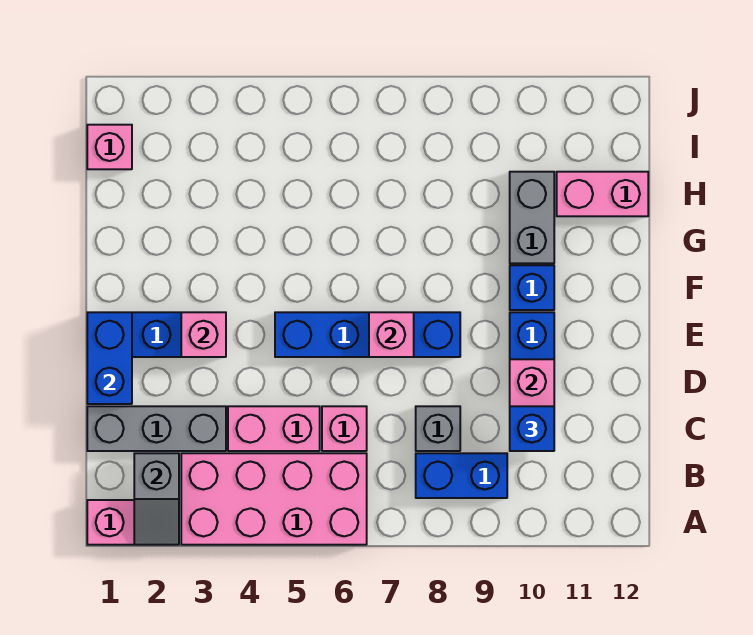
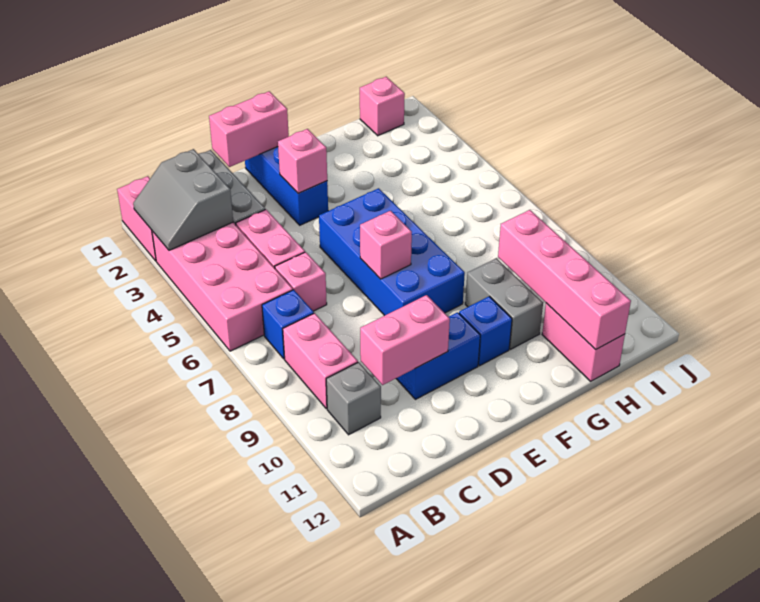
grey 1x2 slope [134,453,179,545] -> grey 2x2 slope [133,149,233,250]
blue 1x2 brick [416,453,507,498] -> pink 1x2 brick [283,313,358,409]
grey 1x1 brick [416,406,460,451] -> grey 1x1 brick moved to [326,362,381,435]
blue 1x1 brick [510,406,554,451] -> blue 1x1 brick moved to [262,290,314,359]
blue 1x2 brick [87,312,132,404] -> pink 1x2 brick [209,91,289,167]
blue 1x4 brick [275,312,460,357] -> blue 2x4 brick [319,188,465,316]
grey 1x2 brick [510,172,554,263] -> grey 1x2 brick turned to [465,258,543,349]
none -> pink 1x4 brick [498,210,631,350]

